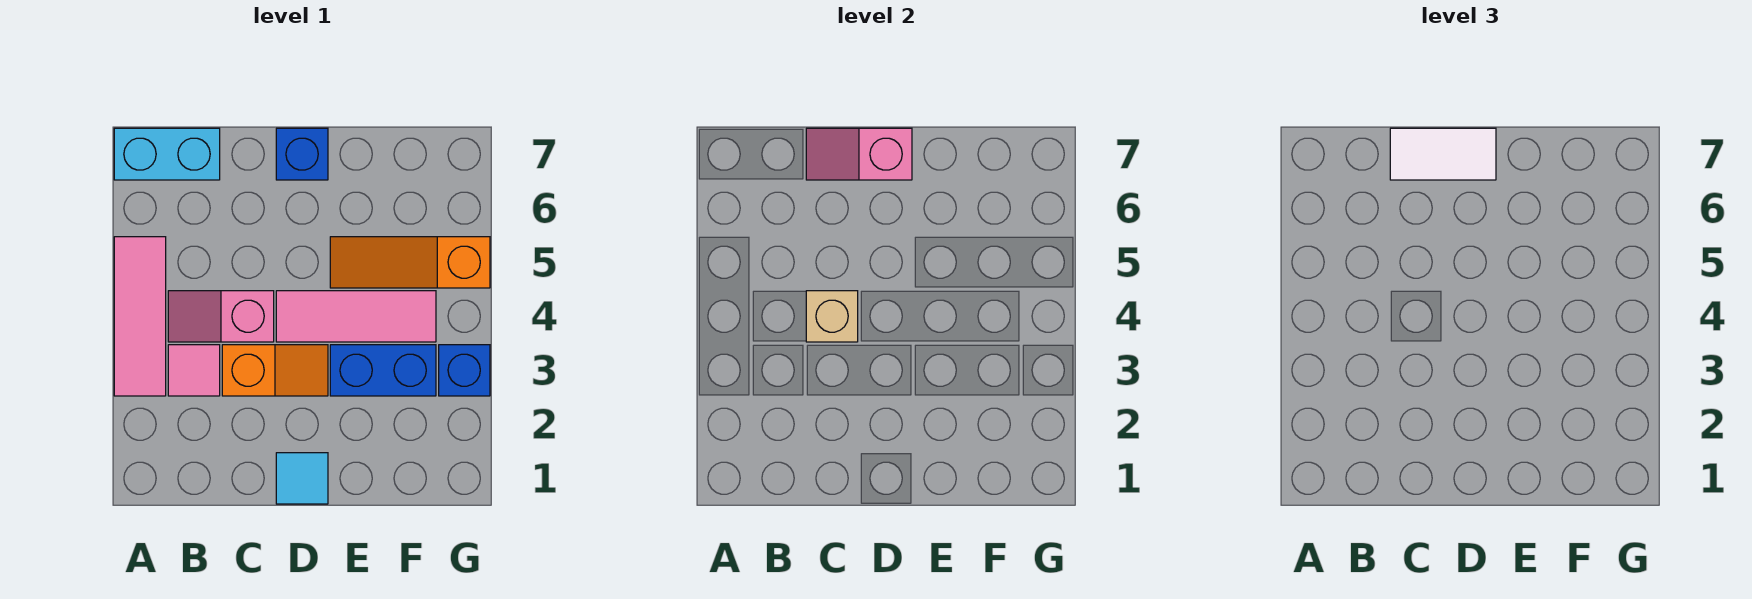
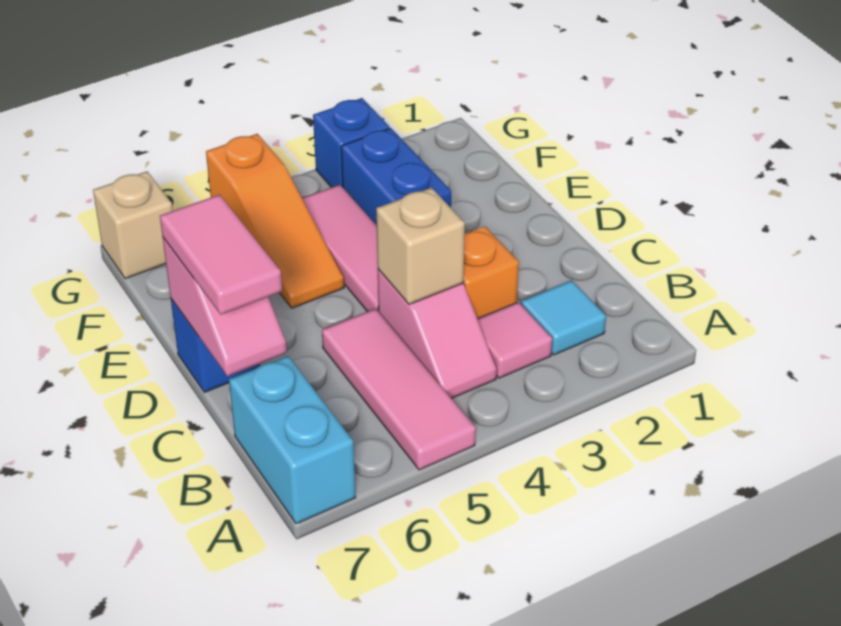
pink 1x3 tile [114,237,166,396] -> pink 1x3 tile turned to [322,309,476,470]
white 1x2 tile [1390,128,1496,180] -> pink 1x2 tile [160,195,282,315]
cyan 1x1 tile [276,453,328,504] -> cyan 1x1 tile moved to [521,280,606,355]
none -> tan 1x1 brick [93,171,173,279]

